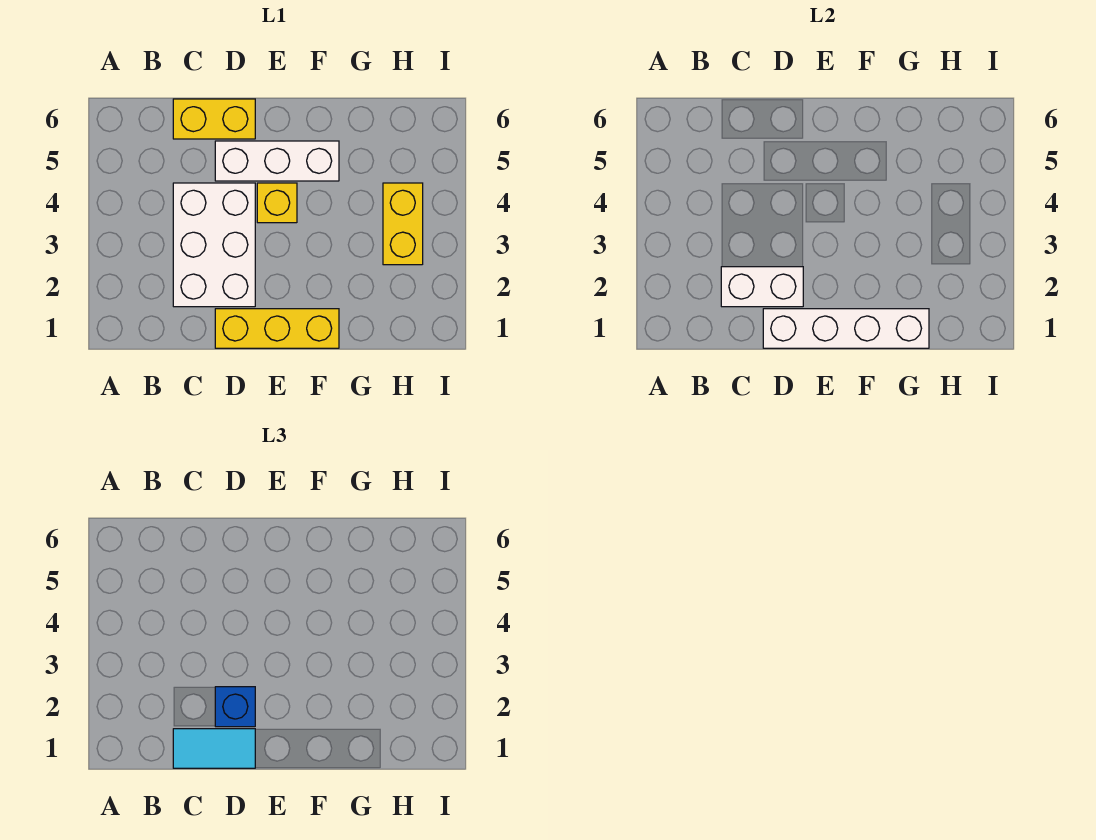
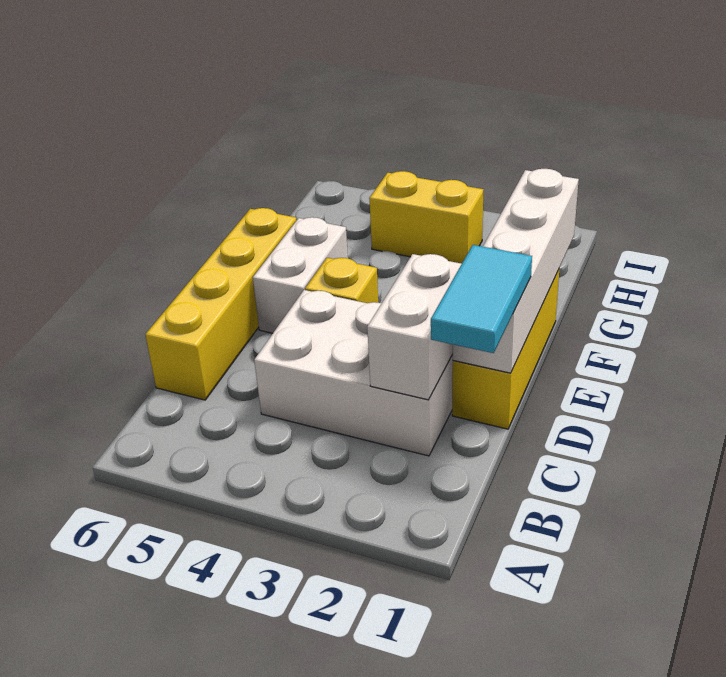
yellow 1x2 brick [173,99,255,139] -> yellow 1x4 brick [145,208,297,400]
blue 1x1 brick [215,687,255,727] -> none
white 1x3 brick [215,141,339,181] -> white 1x2 brick [253,217,348,333]

